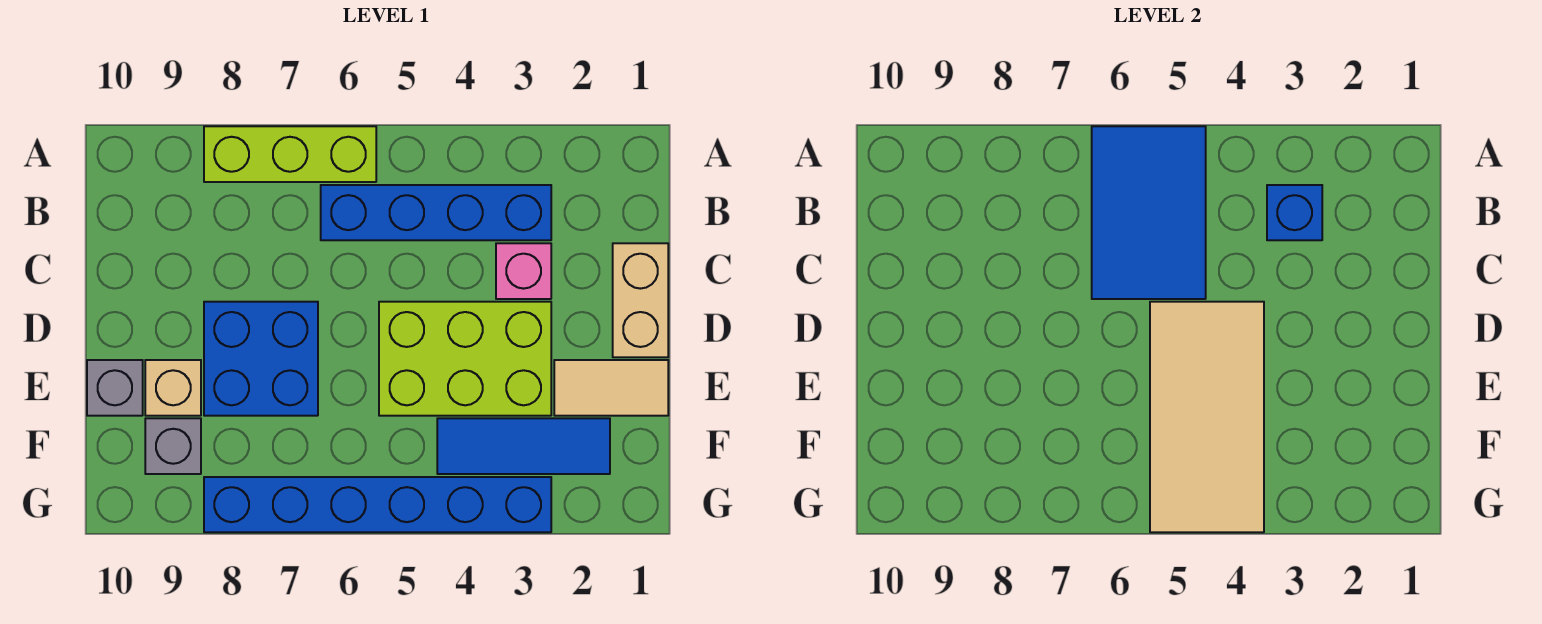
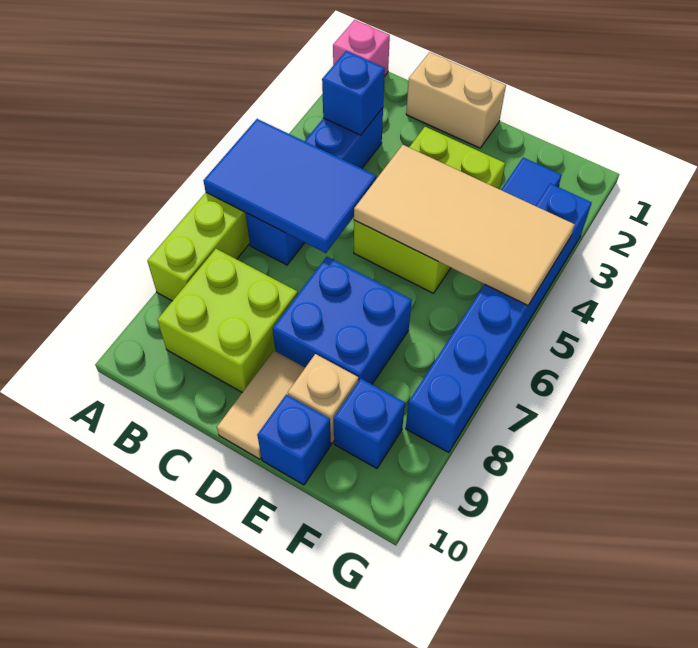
none -> lime 2x2 brick [157,249,298,392]
pink 1x1 brick [496,243,551,299] -> pink 1x1 brick moved to [333,20,390,77]
tan 1x2 tile [554,360,668,416] -> tan 1x2 tile moved to [217,351,305,459]
grey 1x1 brick [87,360,143,416] -> blue 1x1 brick [257,394,331,485]
grey 1x1 brick [145,418,201,474] -> blue 1x1 brick [334,379,405,468]

